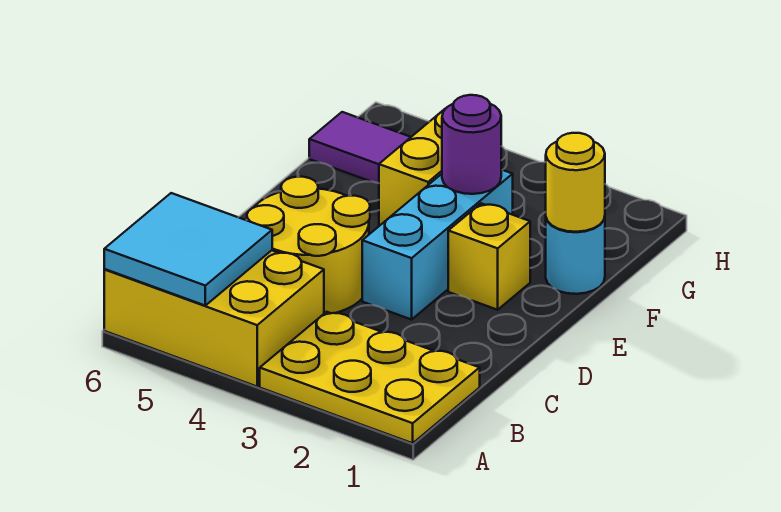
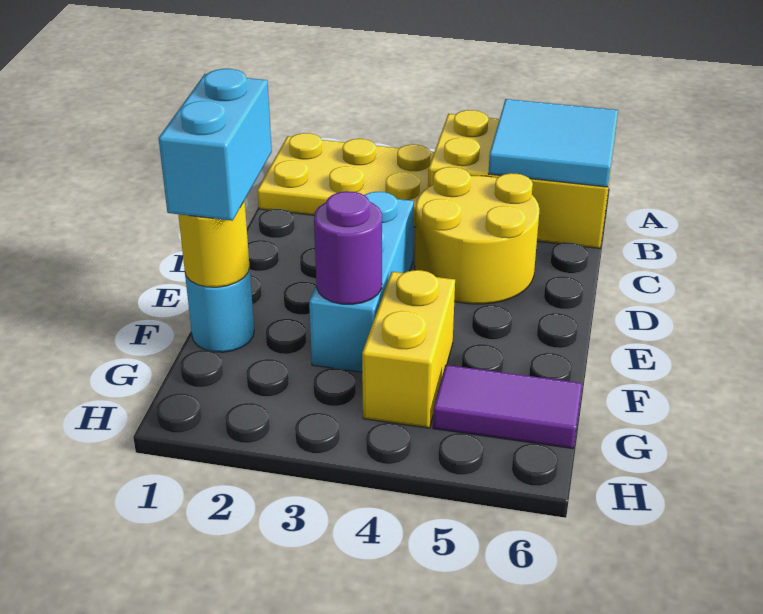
none -> cyan 1x2 brick [159,69,272,221]
yellow 1x1 brick [448,203,530,310] -> none

